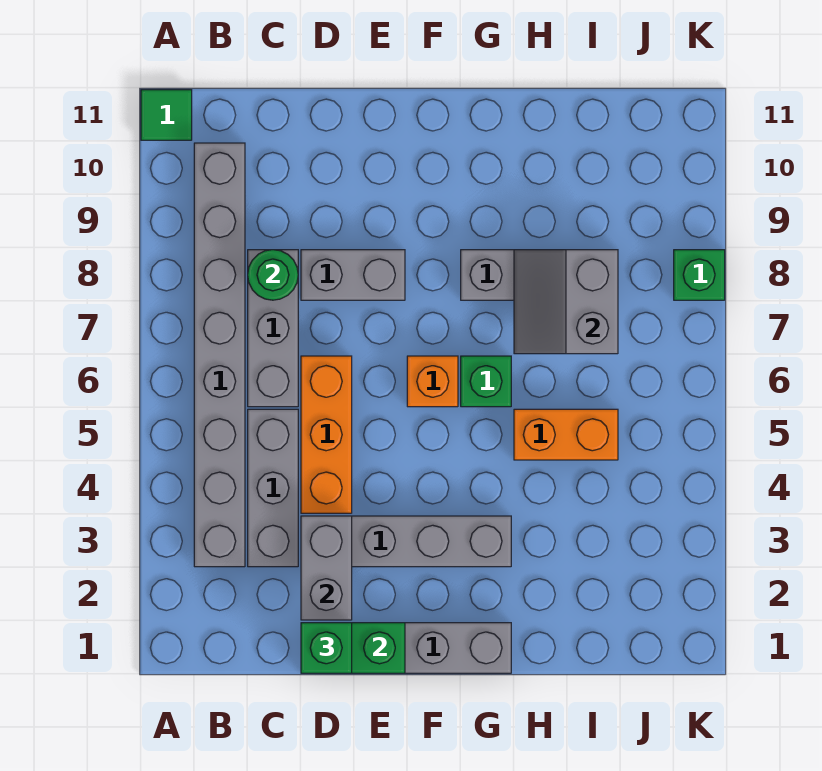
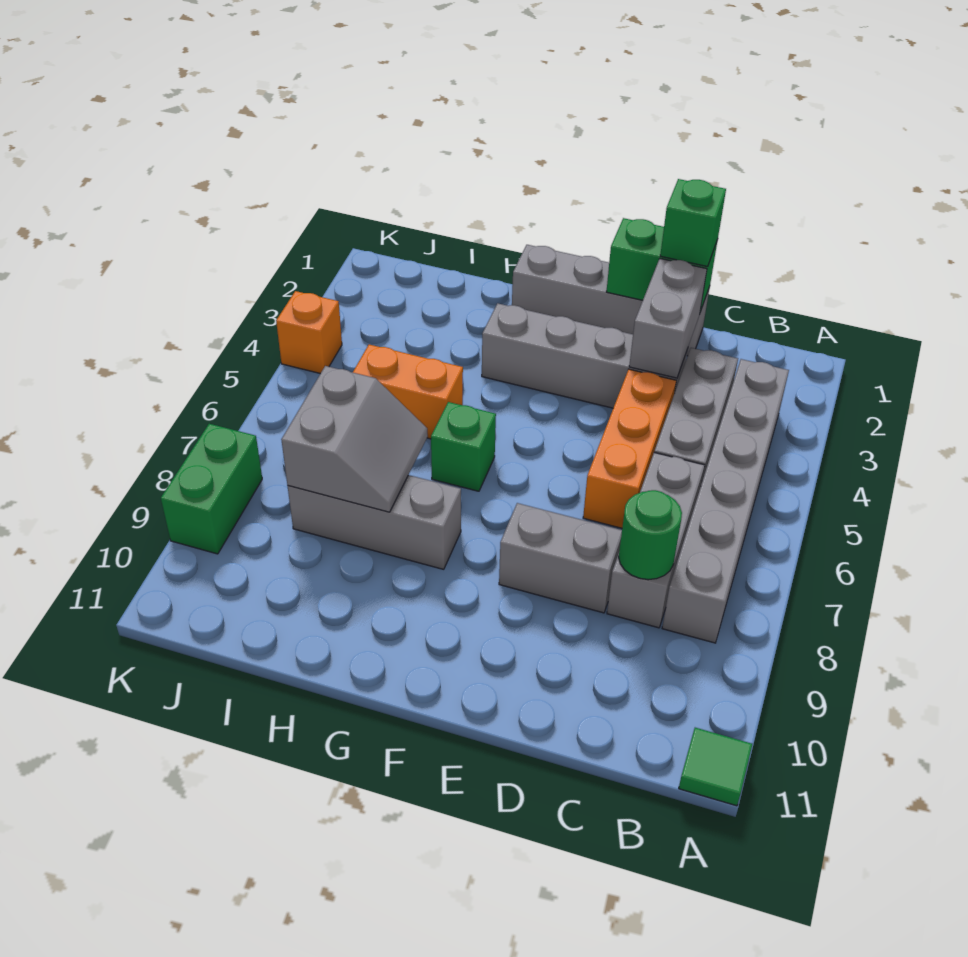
grey 1x8 brick [194,143,245,567] -> grey 1x6 brick [662,359,789,643]
orange 1x1 brick [407,356,458,407] -> orange 1x1 brick moved to [276,291,342,374]
green 1x1 brick [674,250,725,300] -> green 1x2 brick [161,424,262,554]

